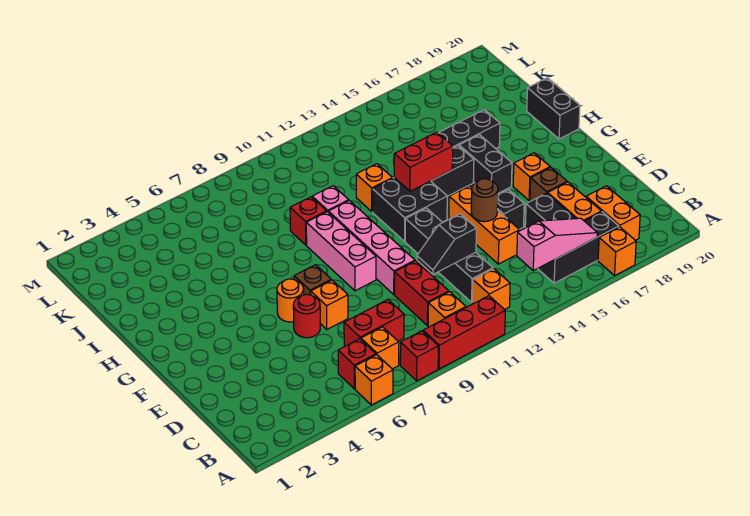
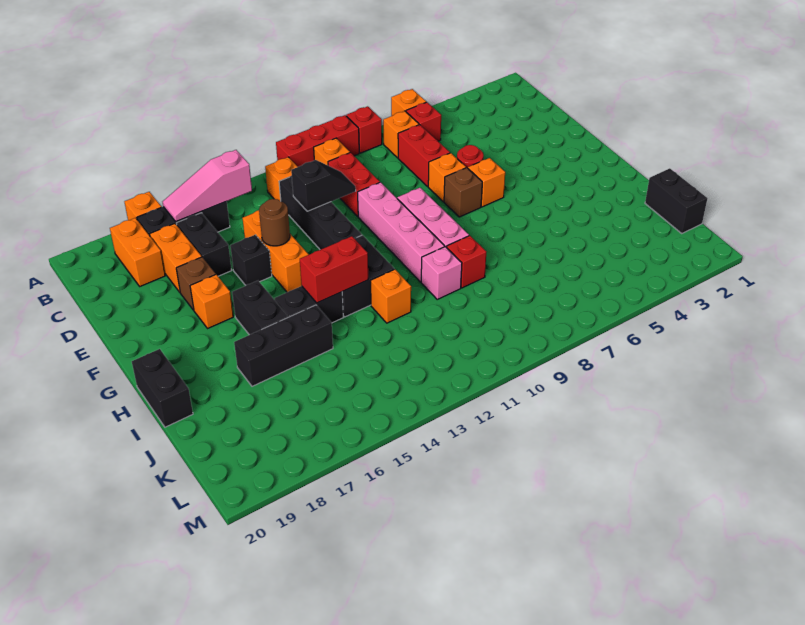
red 1x2 brick [344,300,404,346] -> red 1x2 brick turned to [398,125,450,186]
orange 1x1 round brick [277,279,304,322] -> orange 1x1 brick [468,158,505,207]
none -> black 1x2 brick [645,168,708,234]

